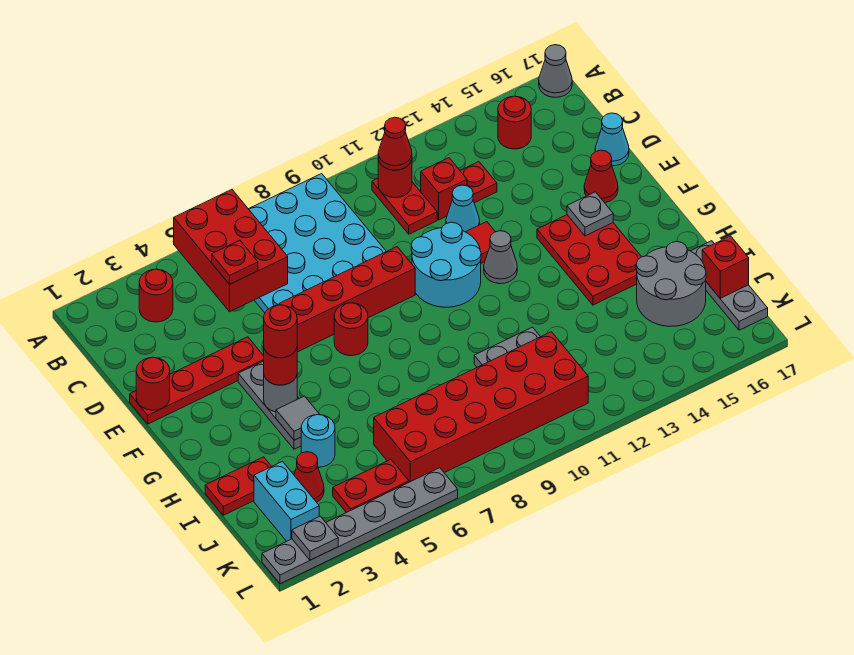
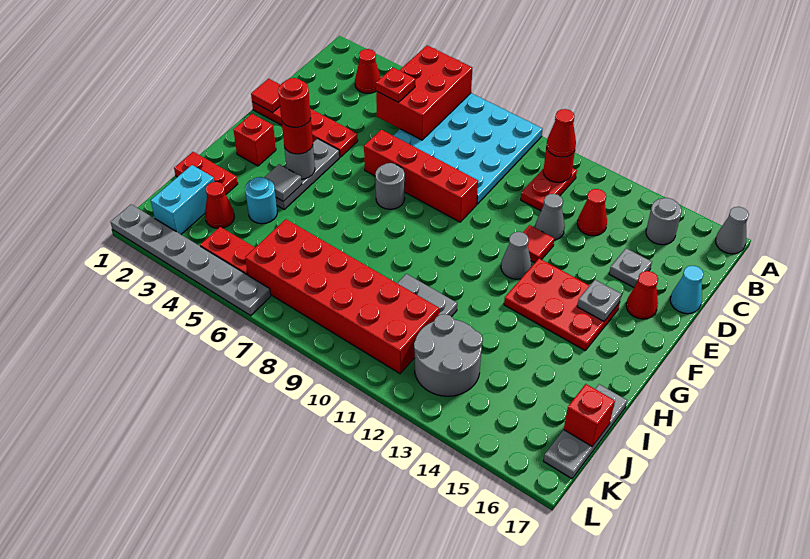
red 1x1 round brick [139,269,173,322] -> red 1x1 cone [355,49,381,93]
red 1x1 round brick [498,96,531,149] -> grey 1x1 round brick [646,198,682,245]
red 1x1 brick [421,158,467,220] -> red 1x1 brick moved to [233,114,276,166]
red 1x1 plate [460,162,497,203] -> red 1x1 cone [577,189,607,236]
cyan 1x1 cone [446,185,480,232] -> grey 1x1 cone [535,194,565,240]
red 1x1 round brick [136,357,170,410] -> red 1x1 tile [251,79,280,113]
cyan 2x2 round brick [411,222,481,307] -> none
red 1x1 round brick [334,303,368,356] -> grey 1x1 round brick [375,163,405,209]
red 2x3 plate [537,215,641,305] -> red 2x3 plate turned to [504,258,620,350]
grey 2x2 round brick [636,242,706,326] -> grey 2x2 round brick moved to [414,314,483,396]
grey 1x1 plate [292,516,338,560] -> grey 1x1 plate moved to [609,248,652,287]

